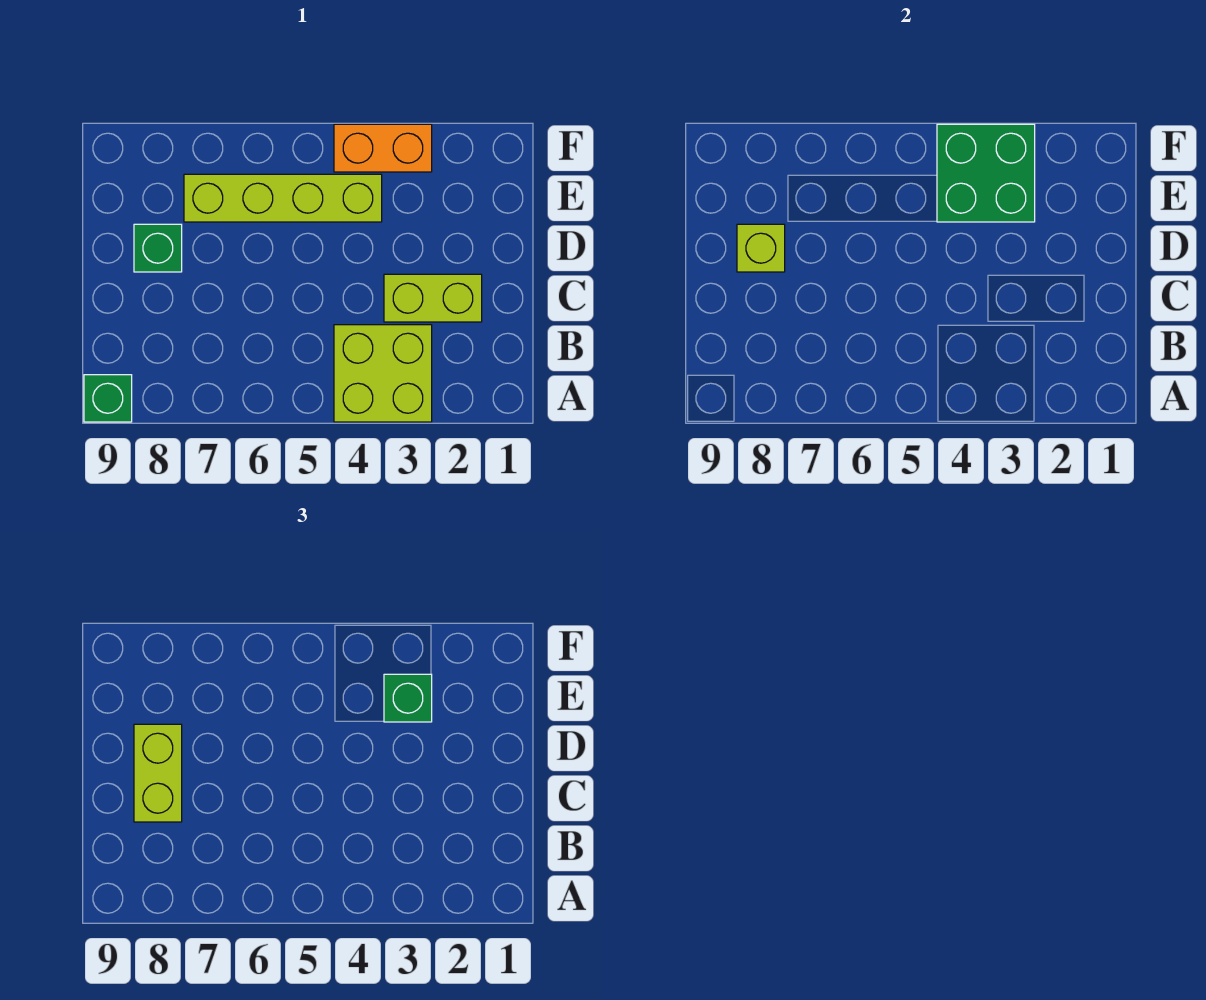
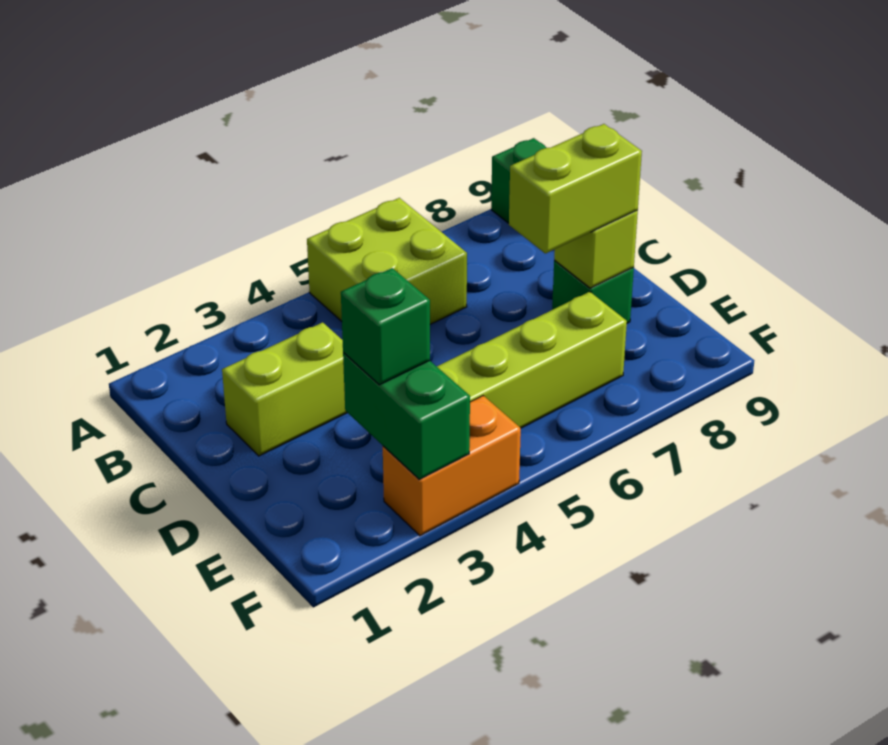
lime 2x2 brick [334,325,432,422] -> lime 2x2 brick moved to [307,198,467,324]
lime 1x2 brick [134,724,182,822] -> lime 1x2 brick turned to [509,124,642,253]
green 2x2 brick [937,124,1035,222] -> green 1x2 brick [343,353,470,479]

